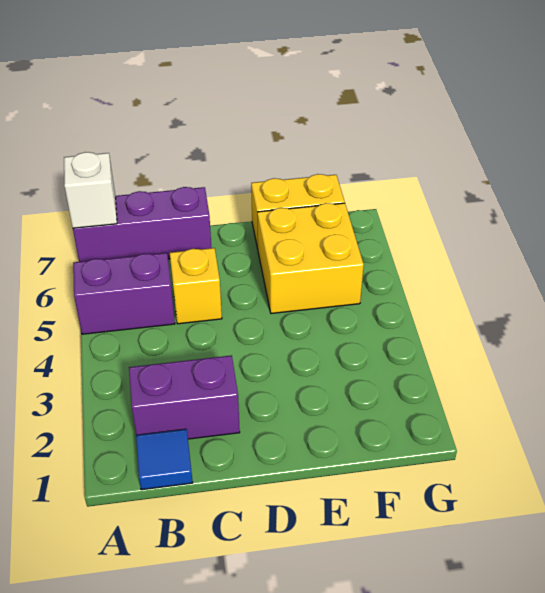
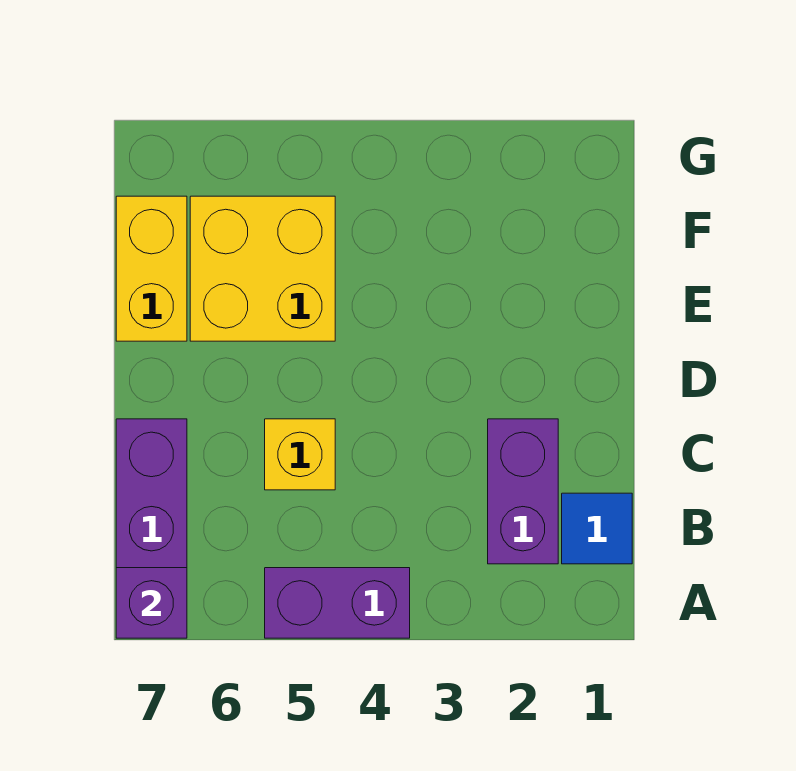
purple 1x2 brick [73,253,175,334] -> purple 1x2 brick turned to [265,568,410,638]
white 1x1 brick [64,152,117,228] -> purple 1x1 brick [116,568,187,638]

